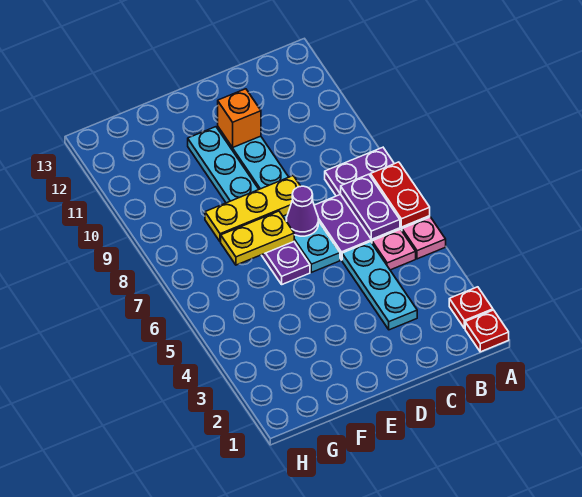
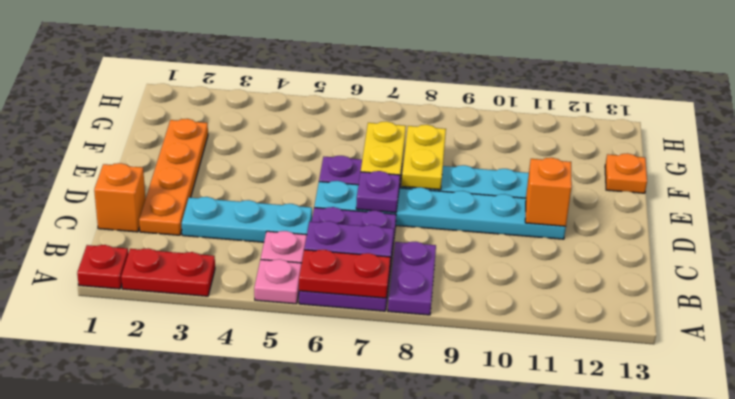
red 1x1 plate [449,287,493,329] -> red 1x2 plate [121,248,215,296]
none -> orange 1x1 brick [94,163,145,232]
none -> orange 1x4 plate [139,119,208,235]
purple 1x1 cone [286,186,318,236] -> purple 1x1 plate [356,171,400,213]
yellow 1x3 plate [205,176,301,242] -> yellow 1x2 plate [402,125,446,190]
none -> orange 1x1 plate [605,153,647,193]

